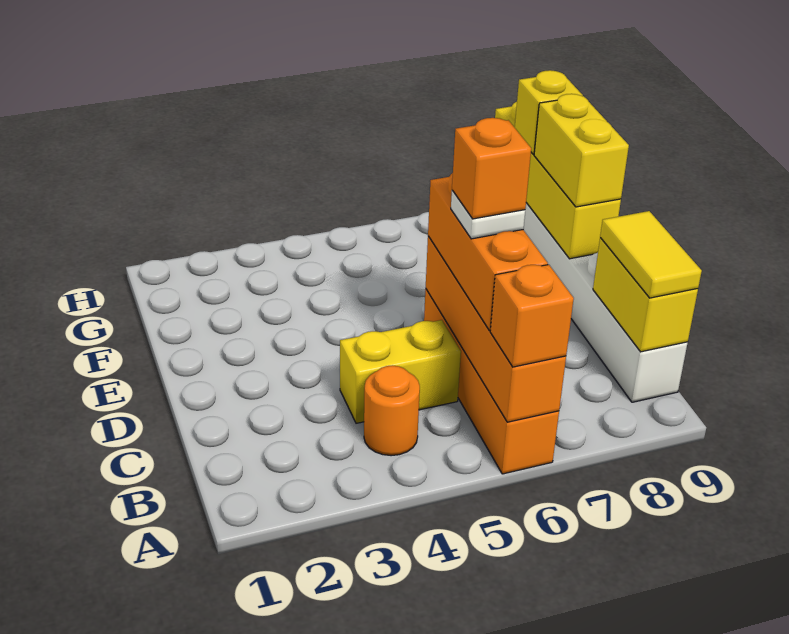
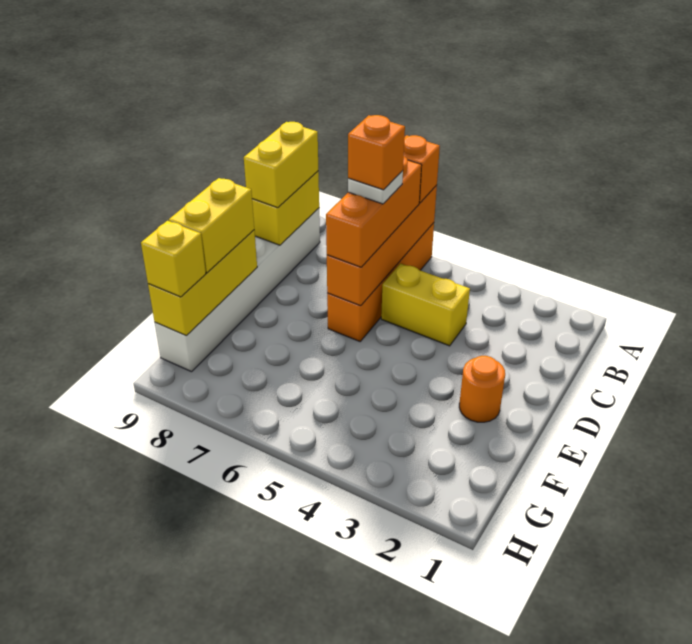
orange 1x1 round brick [364,365,420,456] -> orange 1x1 round brick moved to [459,356,505,422]
yellow 1x2 tile [600,211,702,298] -> yellow 1x2 brick [244,122,318,208]
yellow 1x4 brick [495,102,621,259] -> yellow 1x3 brick [148,230,257,335]

